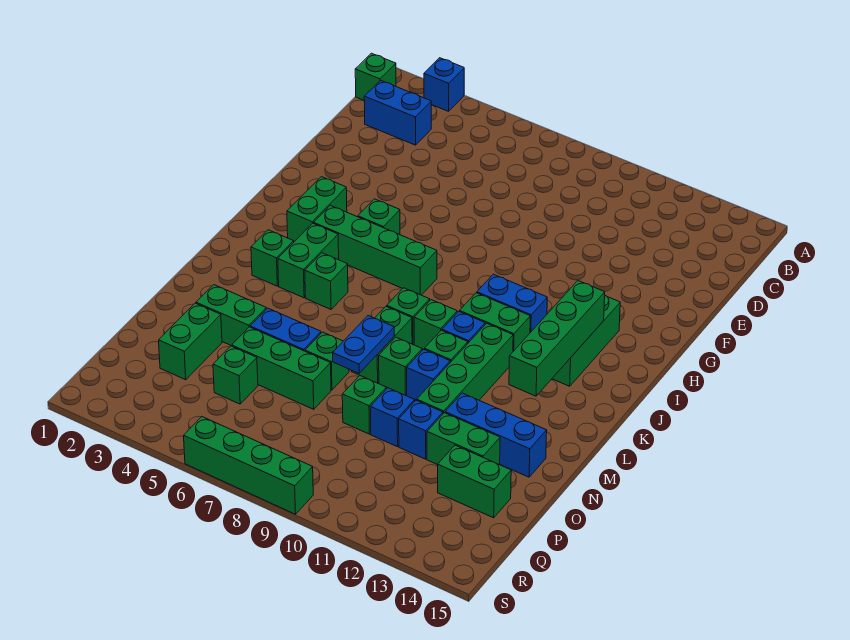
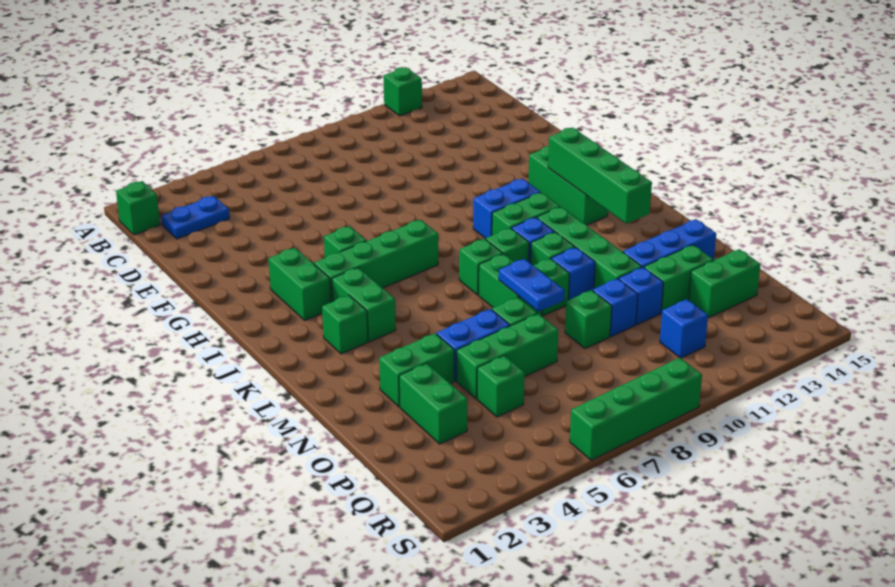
blue 1x1 brick [424,58,464,111] -> blue 1x1 brick moved to [660,299,708,358]
blue 1x2 brick [364,80,431,145] -> blue 1x2 plate [161,196,230,239]
green 1x1 brick [305,253,348,309] -> green 1x1 brick moved to [384,67,422,116]

